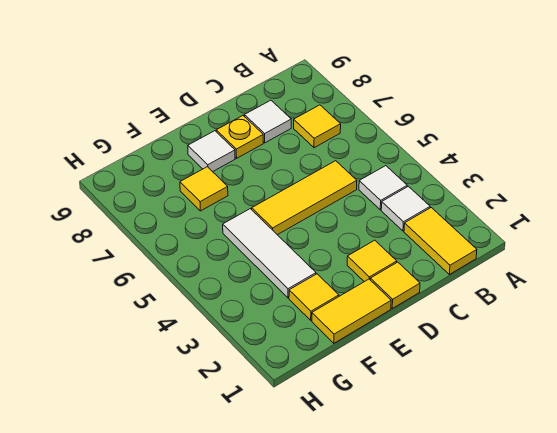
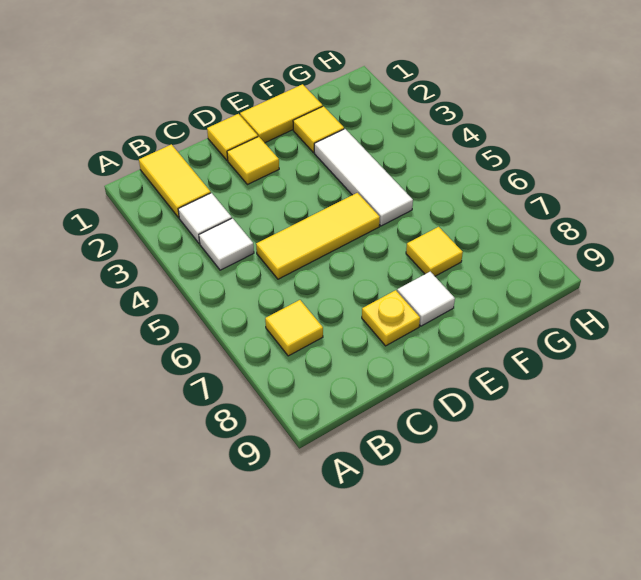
white 1x1 tile [244,100,291,143] -> none

